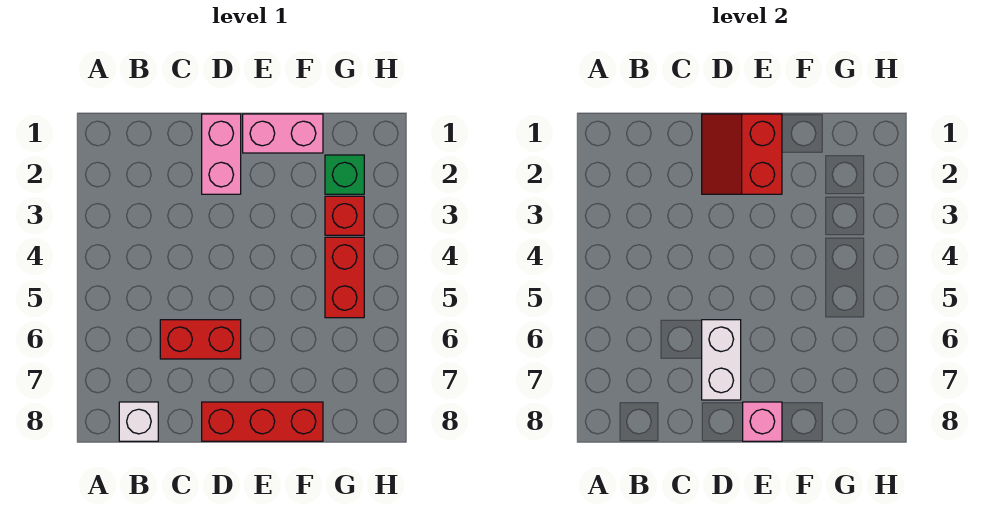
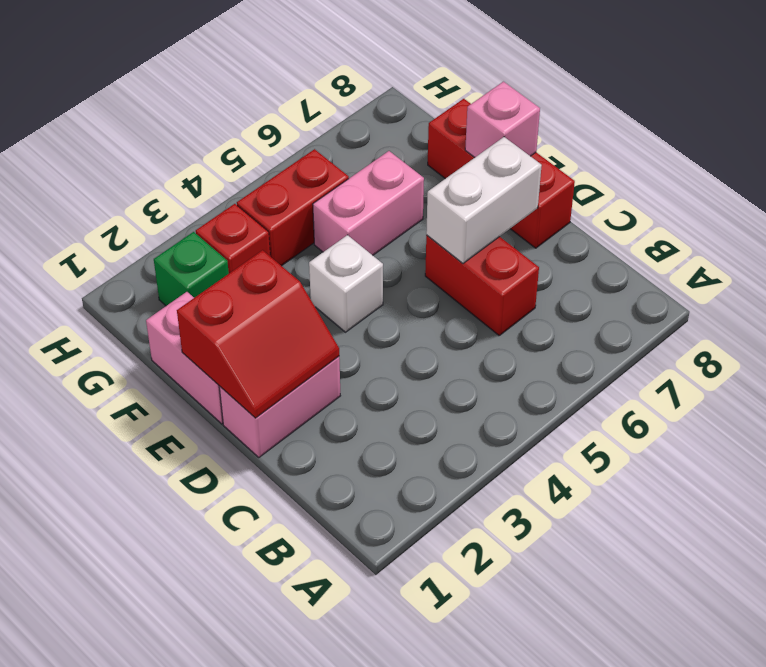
white 1x1 brick [119,402,158,441] -> white 1x1 brick moved to [309,235,383,332]
none -> pink 1x2 brick [313,151,424,255]

